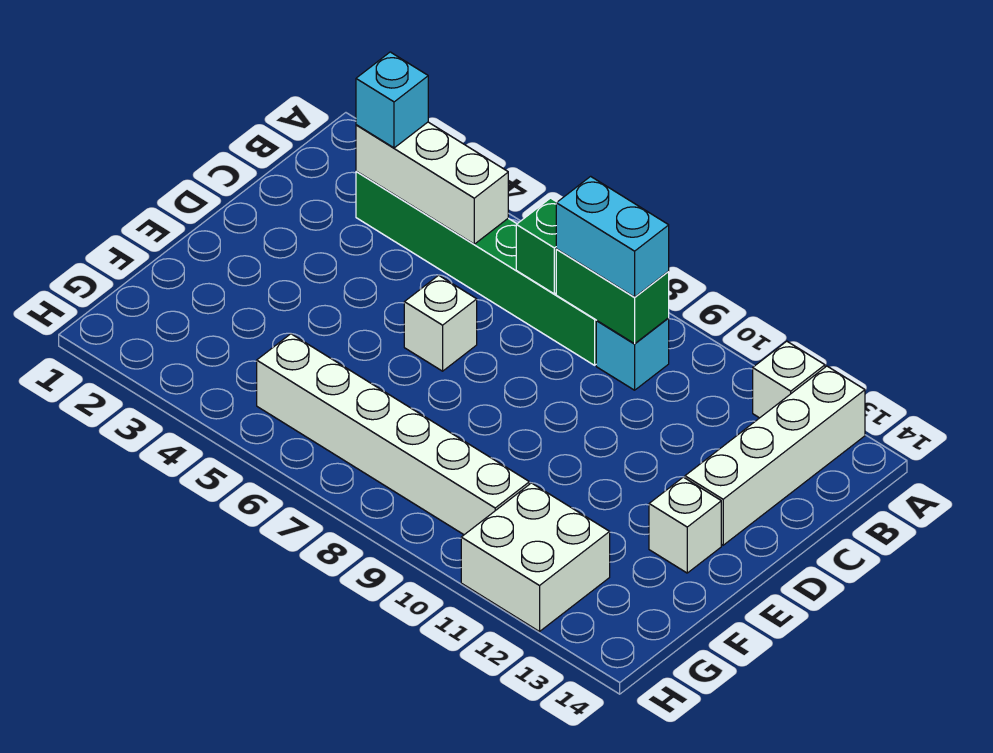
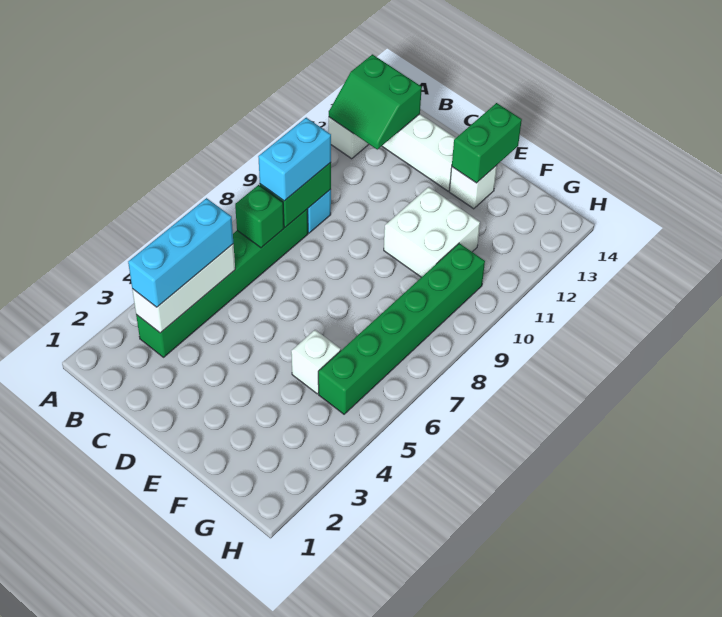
none -> green 2x2 slope [329,54,422,149]
cyan 1x1 brick [356,52,428,148] -> cyan 1x3 brick [128,198,233,307]
white 1x1 brick [404,275,477,371] -> white 1x1 brick moved to [291,330,341,394]
none -> green 1x2 brick [452,103,522,183]
white 1x6 brick [257,334,529,535] -> green 1x6 brick [318,243,485,414]
white 2x2 brick [461,483,610,632] -> white 2x2 brick moved to [384,187,480,277]

